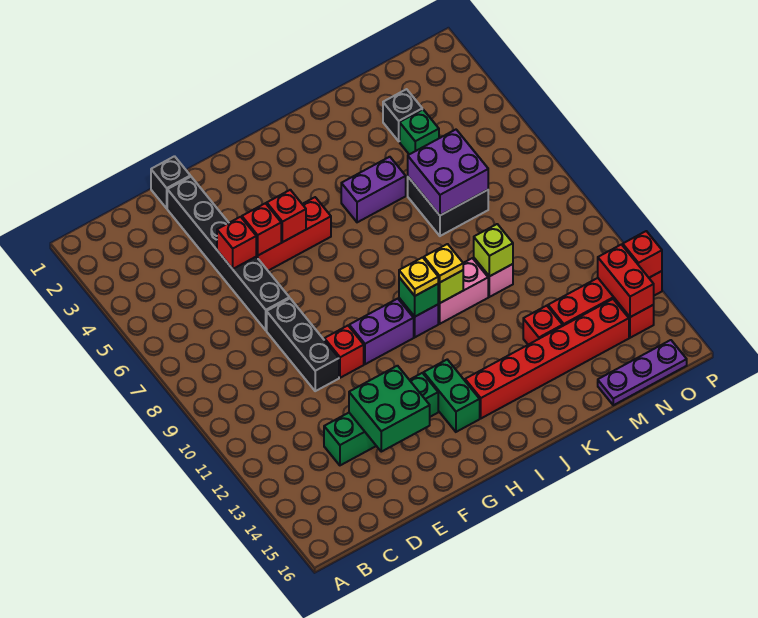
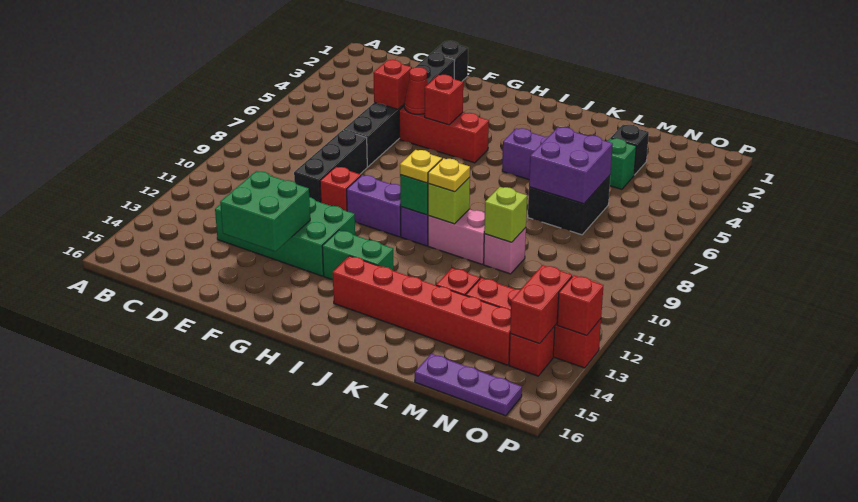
green 1x4 brick [324,373,438,465] -> green 2x4 brick [215,197,355,276]
red 1x1 brick [242,203,281,256] -> red 1x1 cone [404,67,428,114]
green 1x2 brick [424,360,480,432] -> green 1x2 brick turned to [322,230,394,280]

